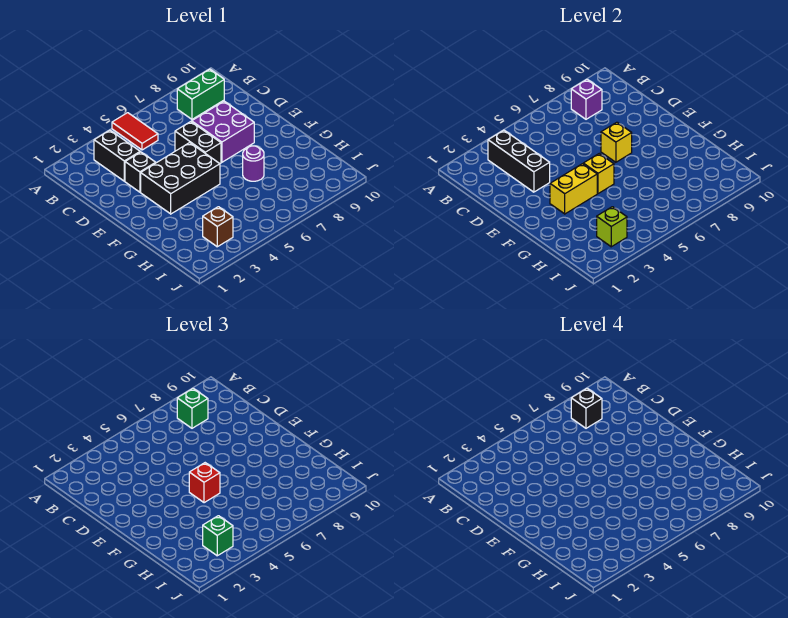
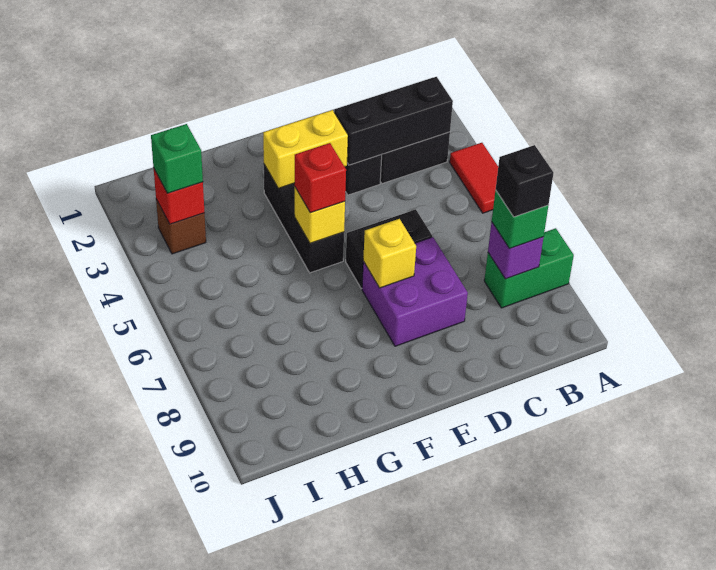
red 1x2 tile [112,113,158,150] -> red 1x2 tile turned to [450,143,498,213]
green 1x2 brick [177,69,224,119] -> green 1x2 brick turned to [484,228,574,308]
black 2x3 brick [141,143,220,214] -> black 1x3 brick [264,165,344,273]
yellow 1x2 brick [550,164,597,214] -> yellow 1x2 brick turned to [263,110,348,188]
purple 1x1 round brick [243,146,264,181] -> none
lime 1x1 brick [597,207,627,247] -> red 1x1 brick [154,169,205,224]

